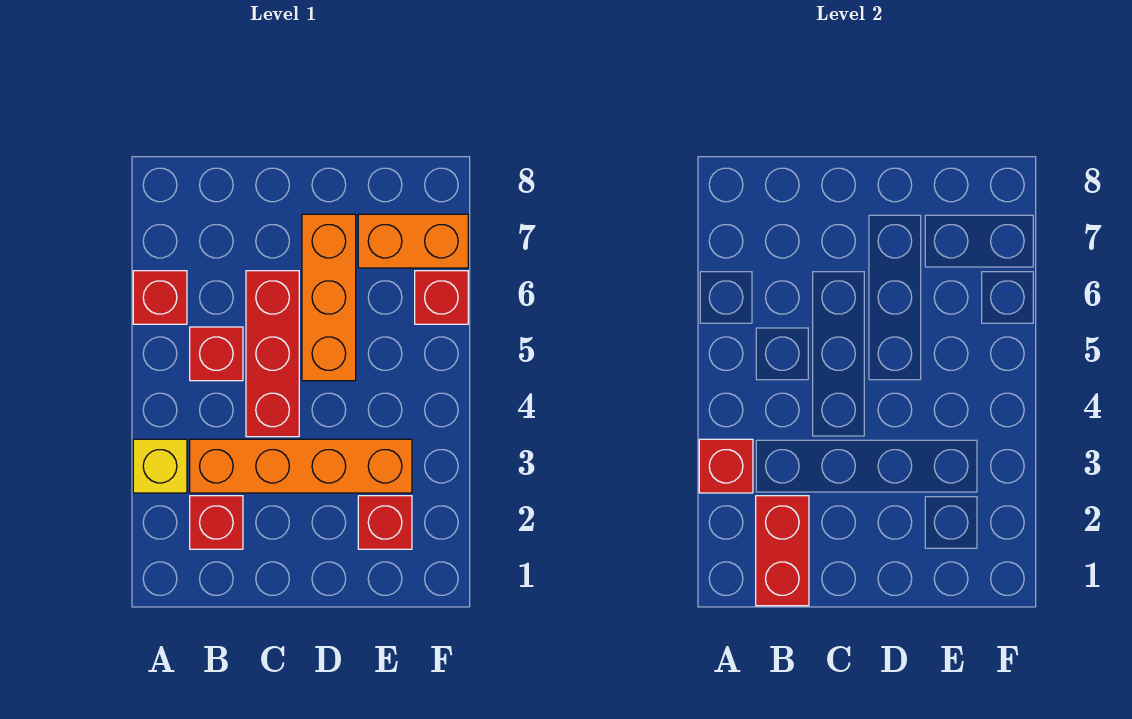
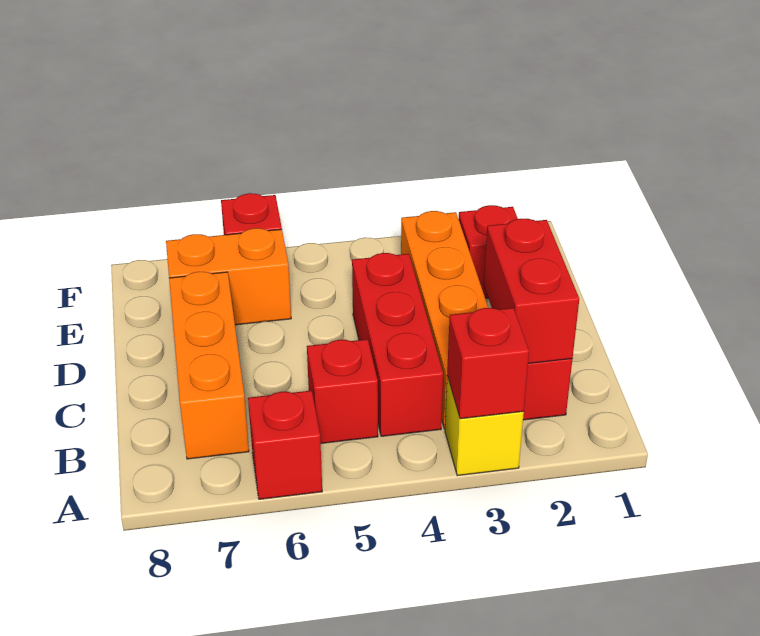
red 1x2 brick [756,496,809,606] -> red 1x2 brick turned to [484,219,579,363]
red 1x3 brick [246,271,299,437] -> red 1x3 brick turned to [352,253,443,436]
orange 1x3 brick [302,214,356,381] -> orange 1x3 brick turned to [169,272,249,459]
orange 1x2 brick [358,214,468,268] -> orange 1x2 brick turned to [166,228,291,325]

